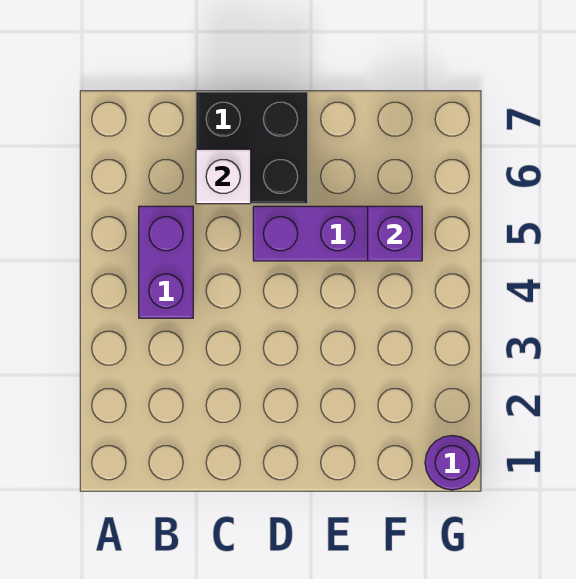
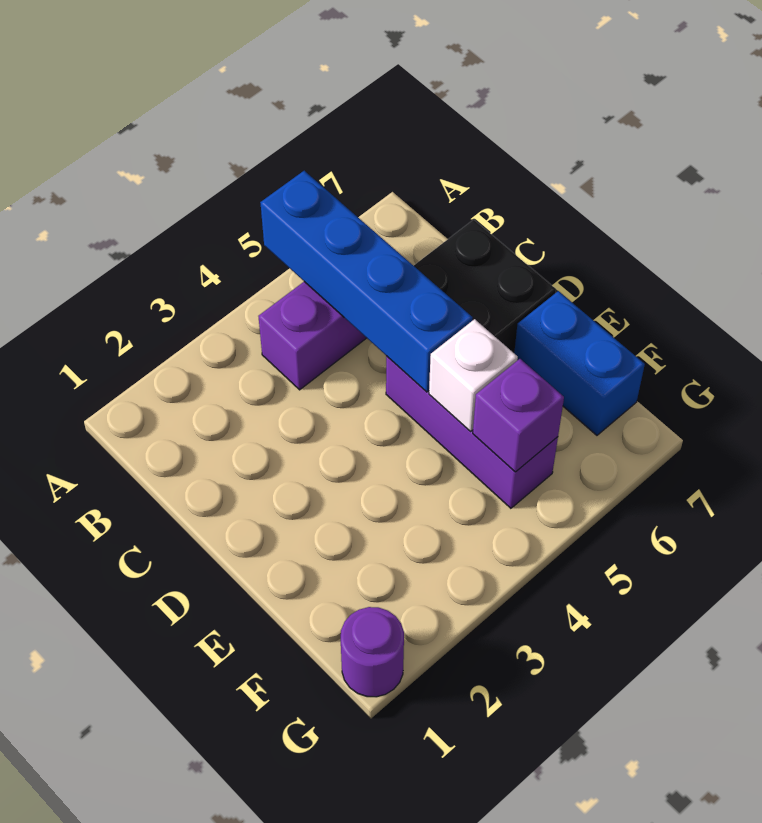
none -> blue 1x4 brick [260,171,472,392]
white 1x1 brick [196,149,251,204] -> white 1x1 brick moved to [429,319,518,432]
none -> blue 1x2 brick [514,291,645,435]

